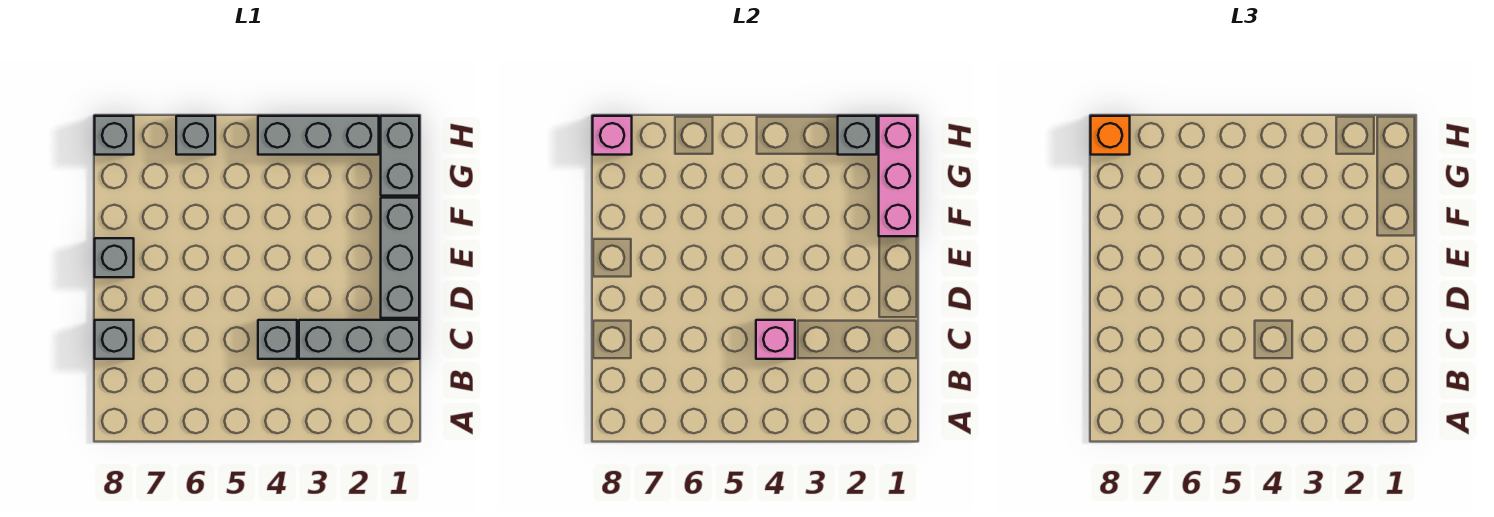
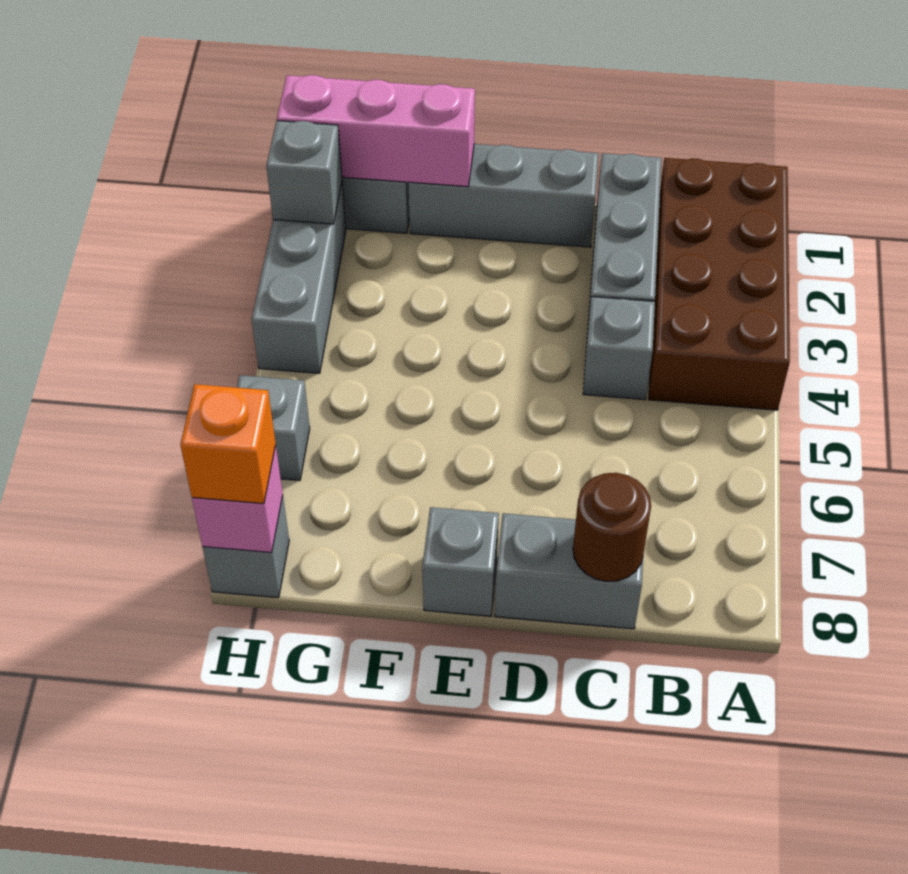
none -> brown 2x4 brick [649,158,790,410]
pink 1x1 brick [756,320,795,359] -> none
grey 1x1 brick [95,320,134,359] -> grey 1x2 brick [495,513,643,629]
none -> brown 1x1 round brick [573,473,651,581]

